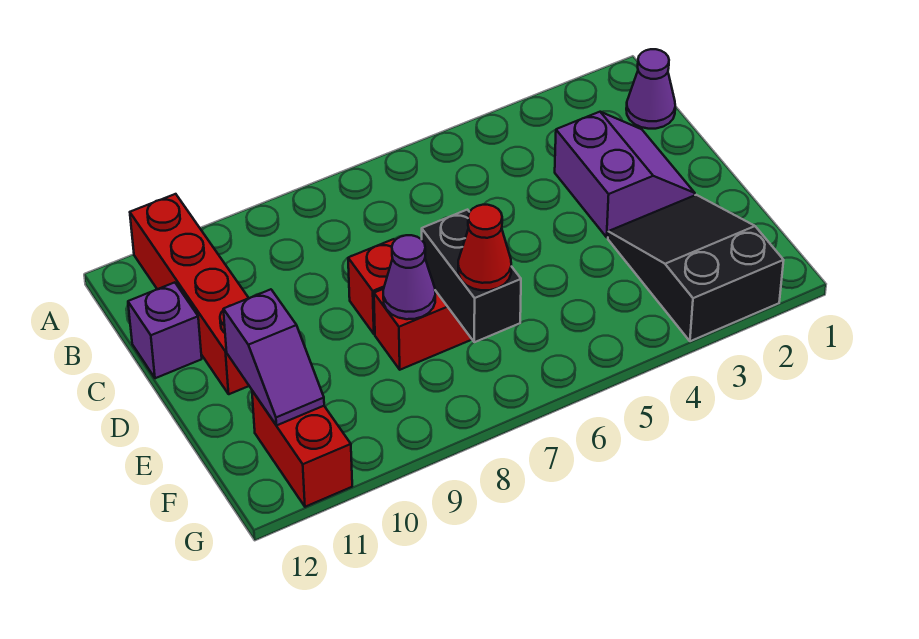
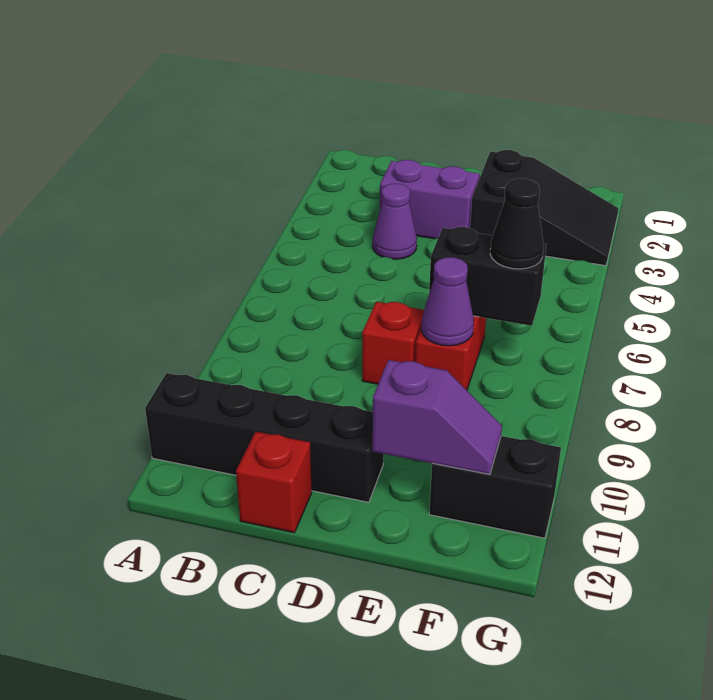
red 1x4 brick [130,194,249,394] -> black 1x4 brick [145,373,384,502]
purple 1x1 cone [626,49,675,129] -> purple 1x1 cone moved to [372,184,417,259]
purple 1x1 brick [128,282,202,378] -> red 1x1 brick [236,432,312,533]
black 2x3 slope [608,195,784,341] -> black 2x3 slope turned to [470,150,619,266]
red 1x1 cone [458,205,511,290] -> black 1x1 cone [490,179,544,269]
red 1x2 brick [252,391,352,507] -> black 1x2 brick [429,436,561,538]

